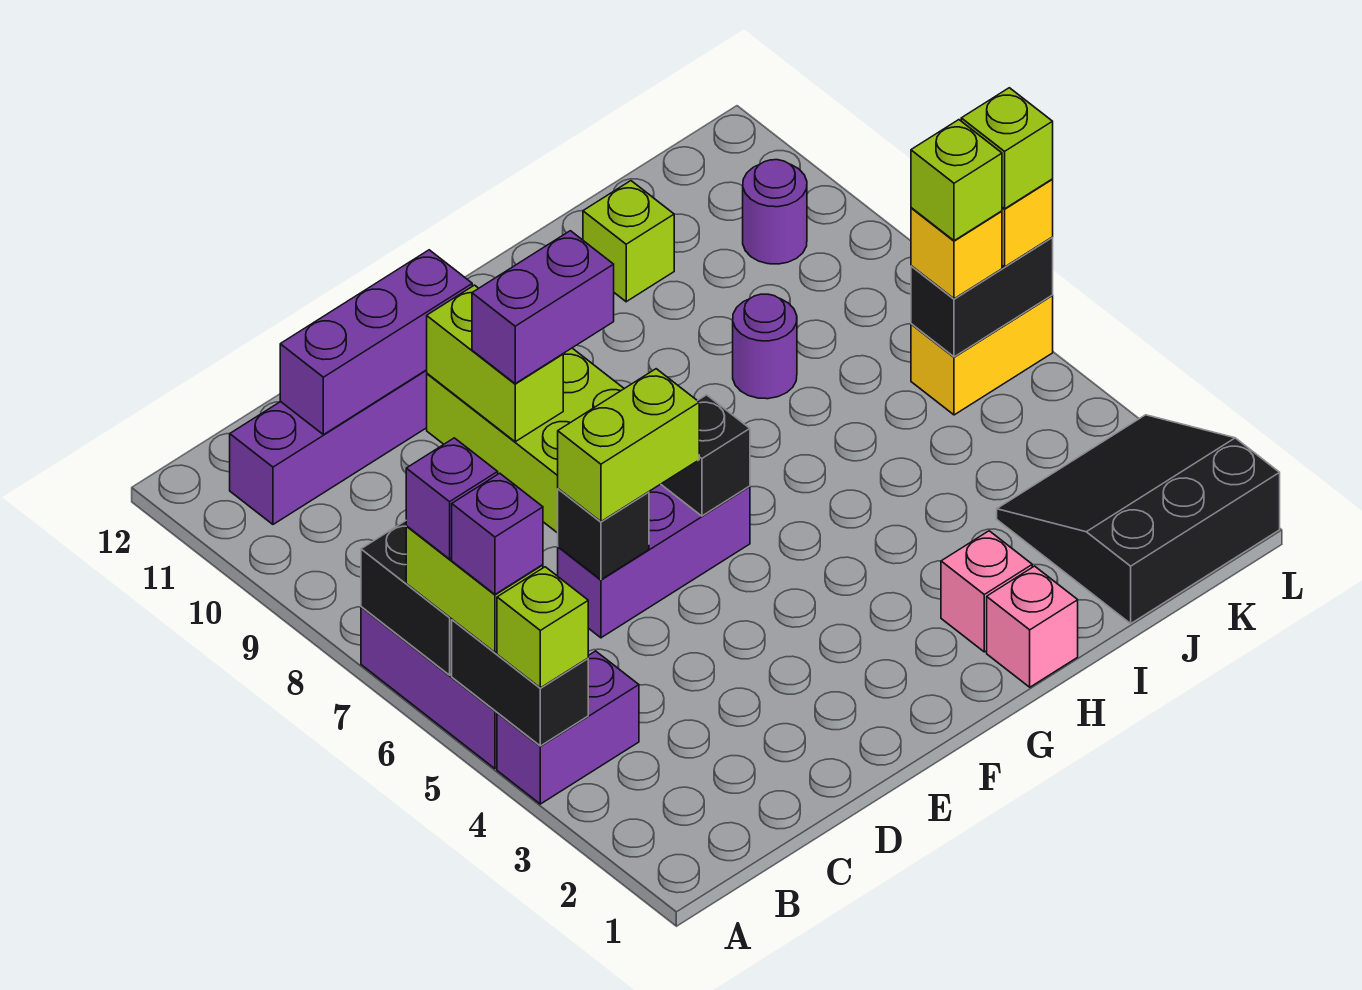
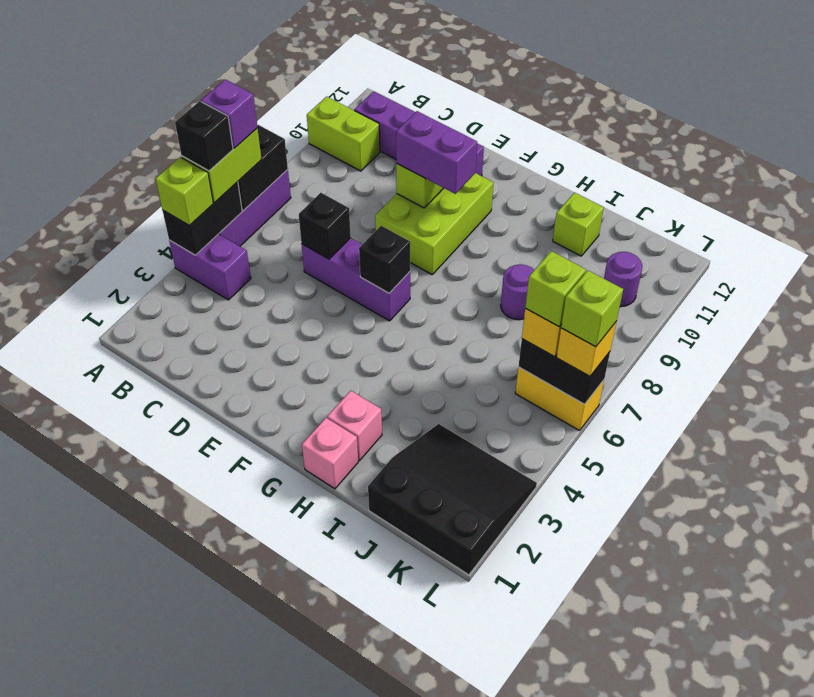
purple 1x1 brick [452,473,543,594] -> black 1x1 brick [175,101,233,171]
purple 1x3 brick [280,250,472,435] -> none
lime 1x2 brick [558,369,699,522] -> lime 1x2 brick moved to [307,97,380,171]

